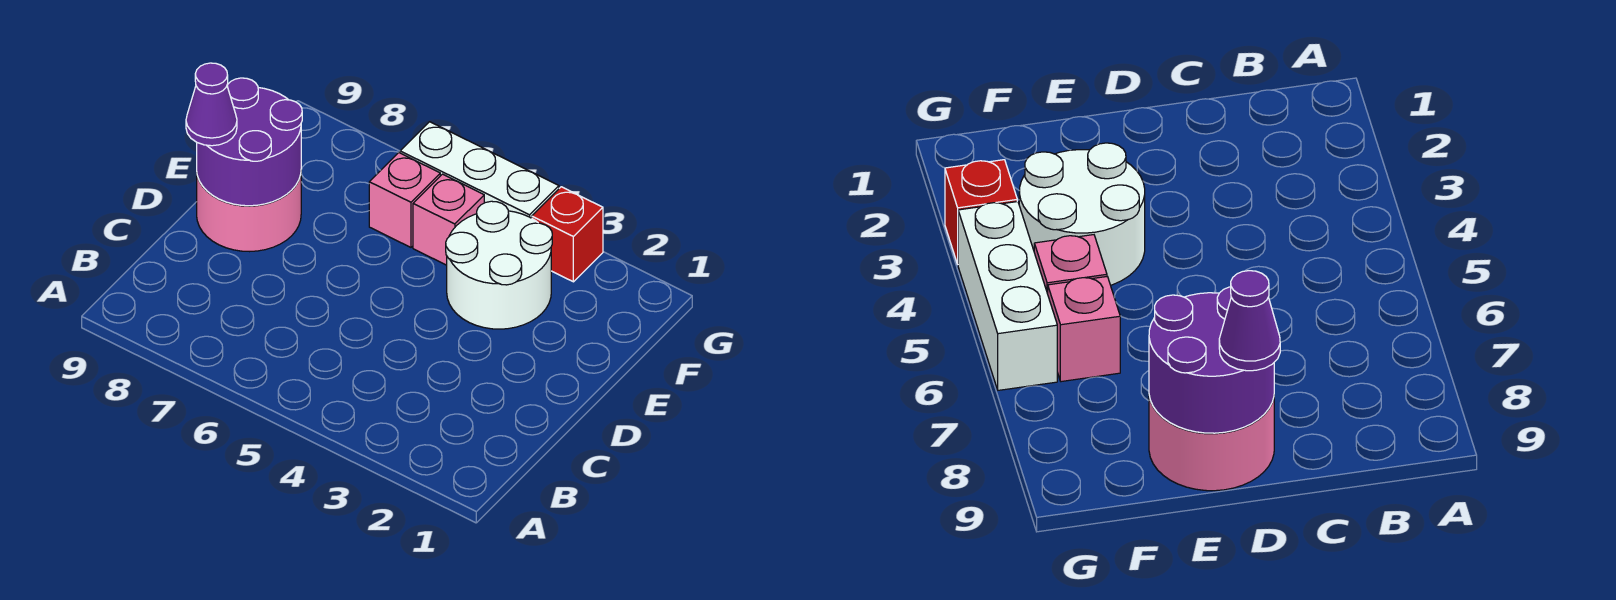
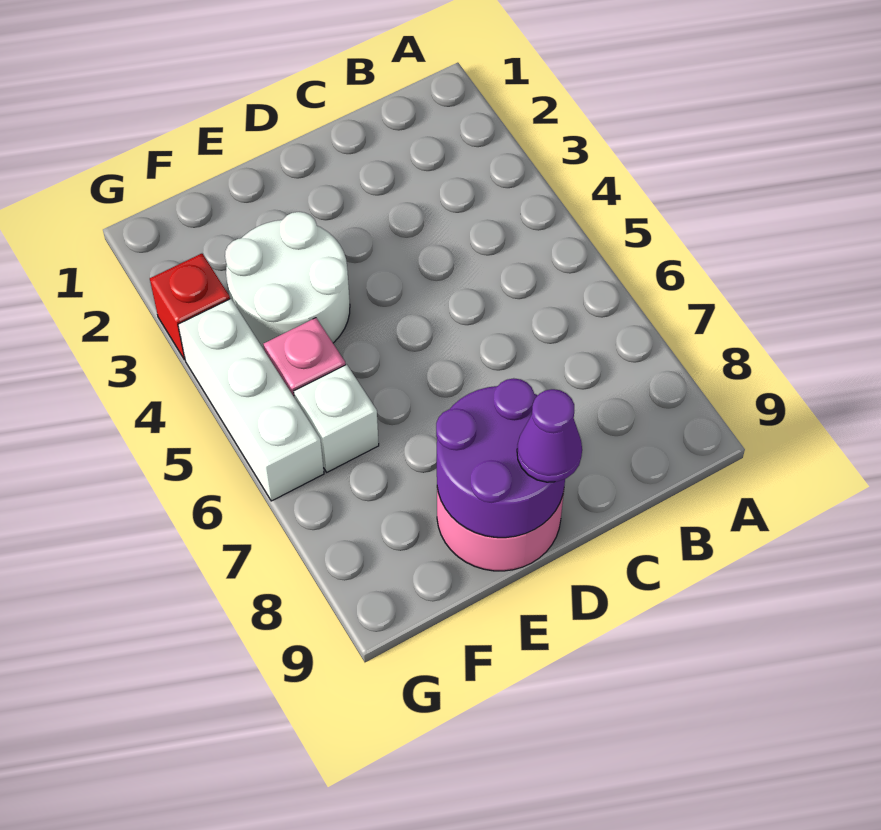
pink 1x1 brick [369,153,440,247] -> white 1x1 brick [294,365,379,472]

